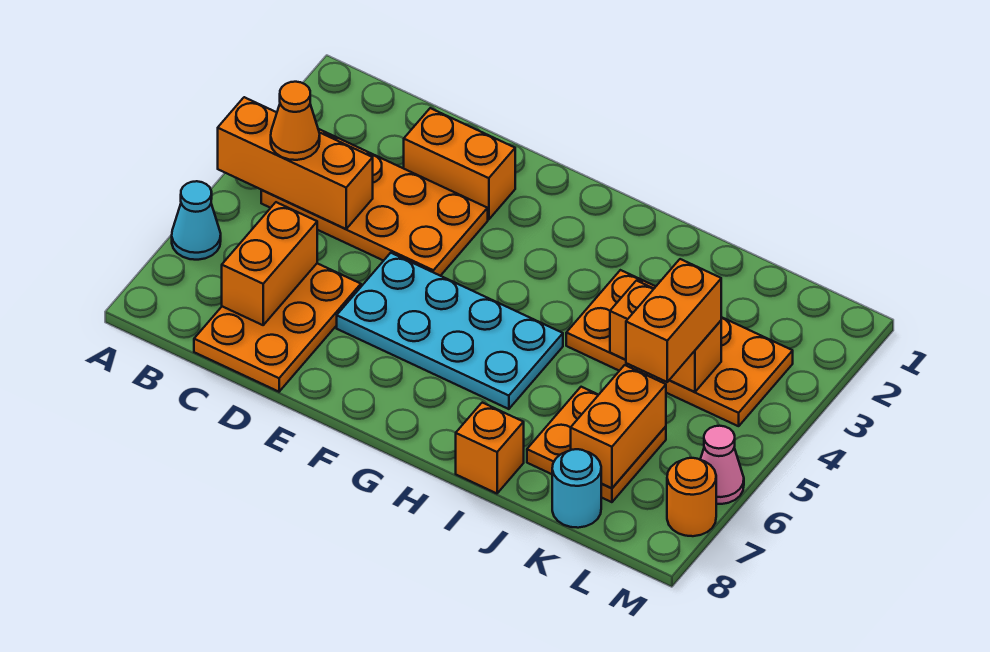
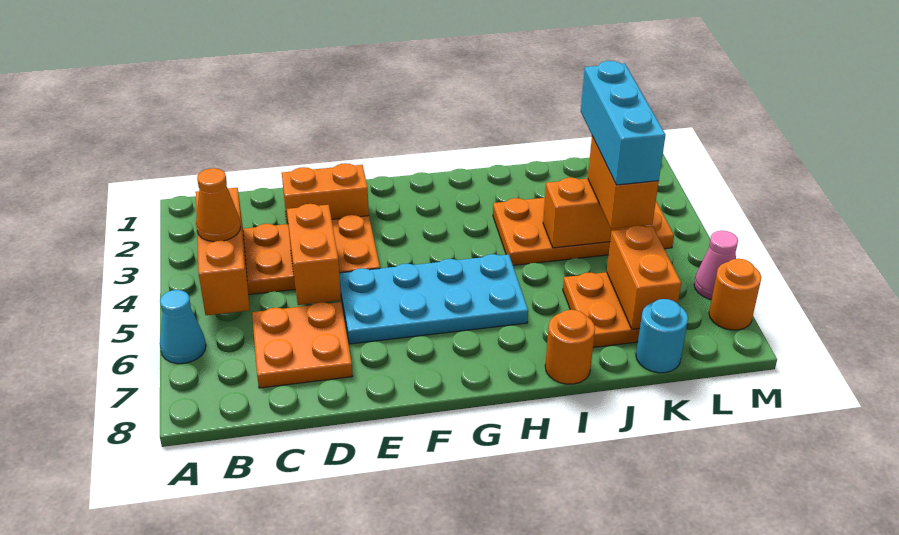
orange 1x3 brick [218,97,373,229] -> orange 1x3 brick turned to [196,188,250,315]
orange 2x3 plate [194,263,361,392] -> orange 2x2 plate [252,302,352,388]
orange 1x2 brick [222,202,317,325] -> orange 1x2 brick moved to [287,204,341,305]
orange 1x1 brick [456,403,524,493] -> orange 1x1 round brick [545,310,595,384]
none -> cyan 1x3 brick [581,61,665,185]

